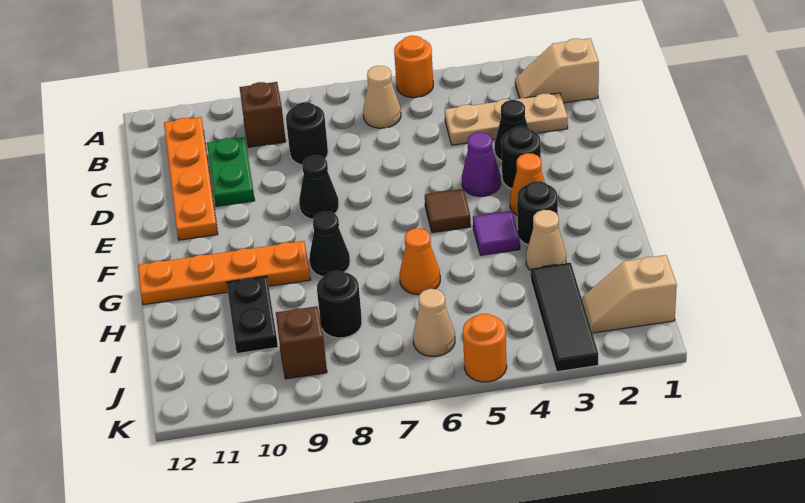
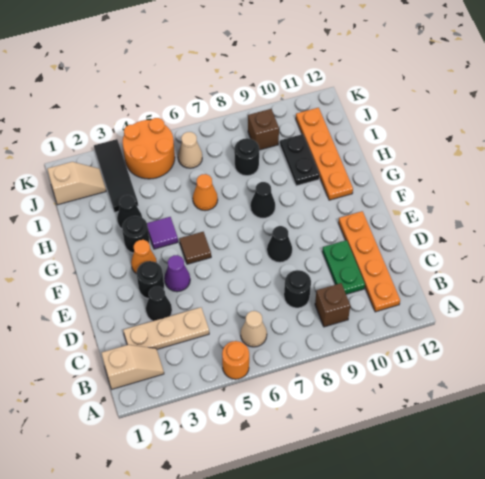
orange 1x4 plate [138,241,310,305] -> orange 1x4 plate turned to [296,108,353,200]
tan 1x1 cone [526,210,566,270] -> black 1x1 cone [117,195,142,229]
orange 1x1 round brick [463,314,507,382] -> orange 2x2 round brick [123,118,175,179]

